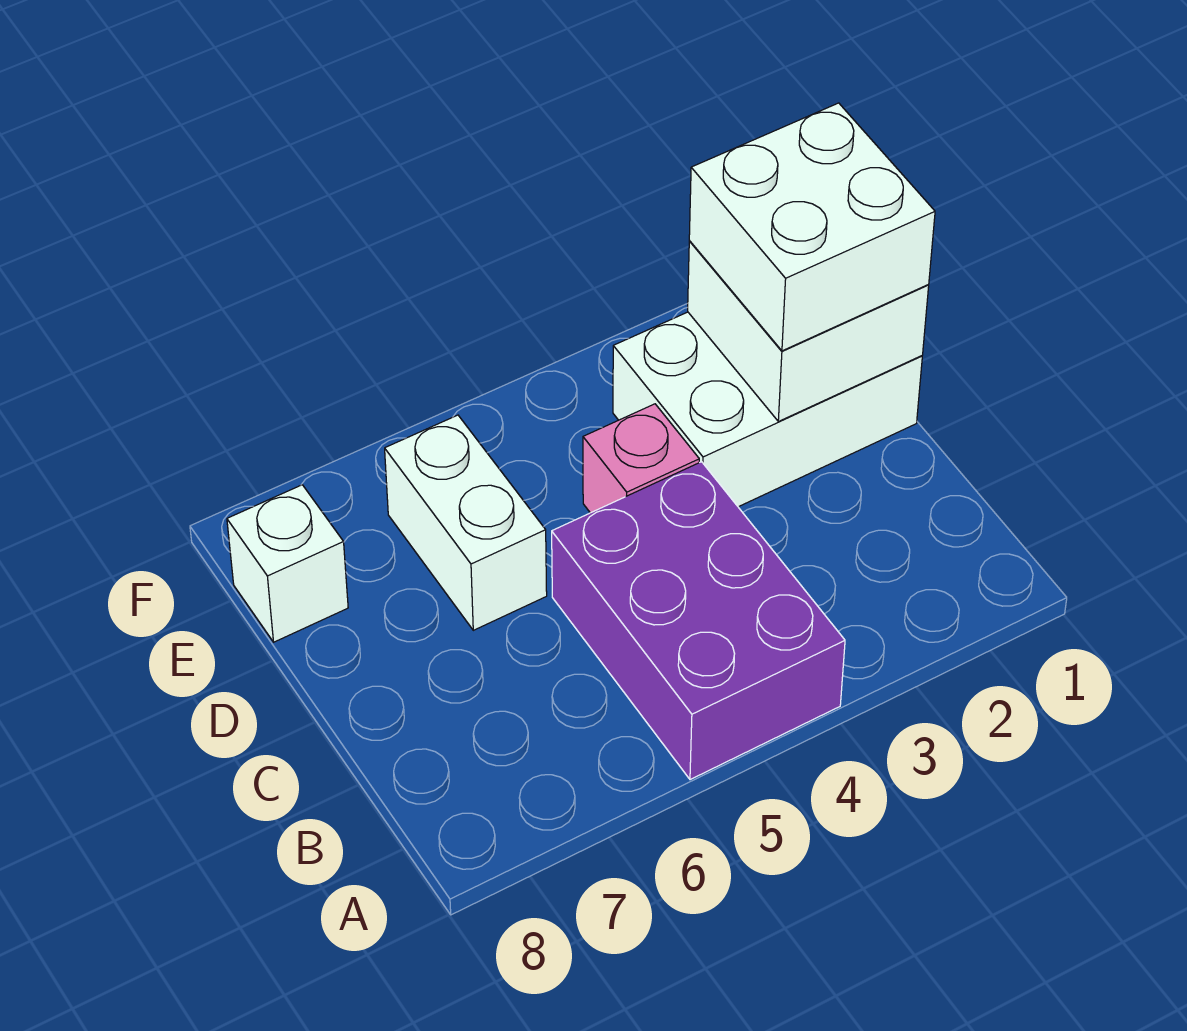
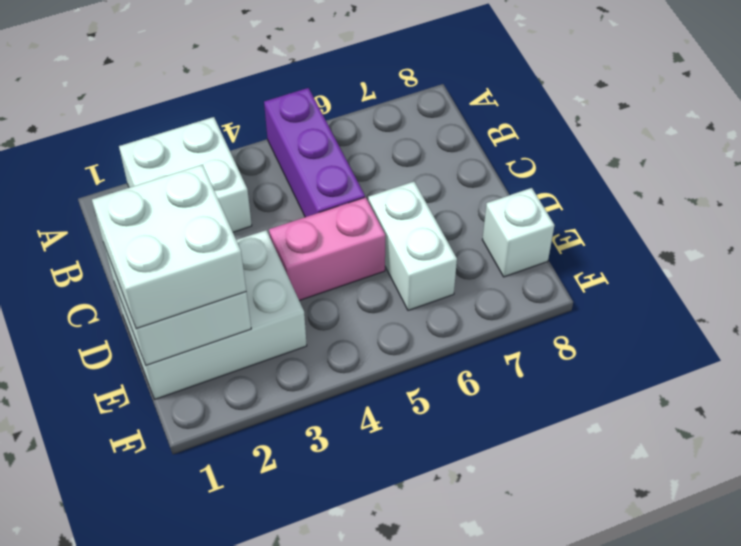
none -> white 2x2 brick [119,117,252,232]
purple 2x3 brick [552,462,845,780] -> purple 1x3 brick [264,88,365,217]
pink 1x1 brick [583,404,699,513] -> pink 1x2 brick [269,197,385,301]

